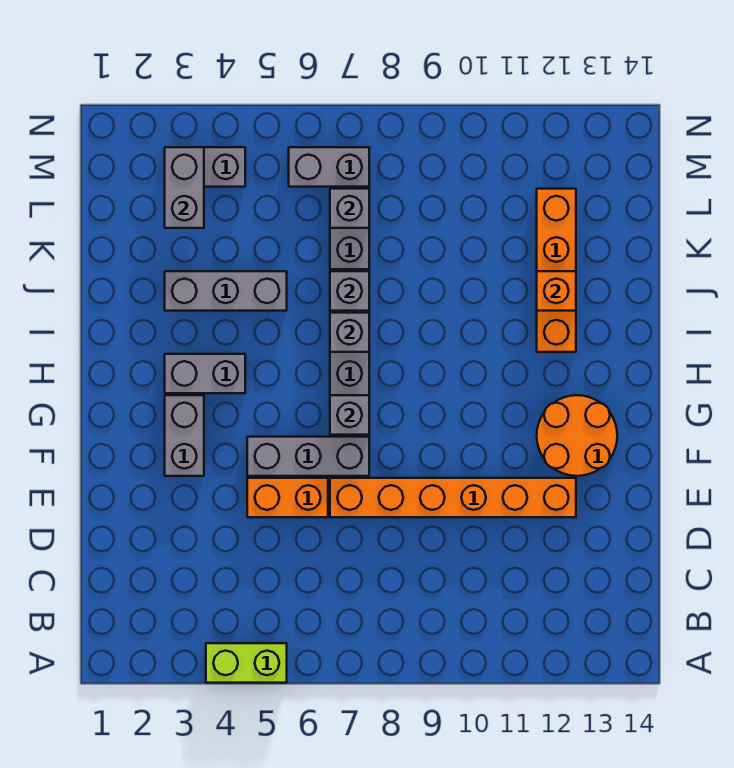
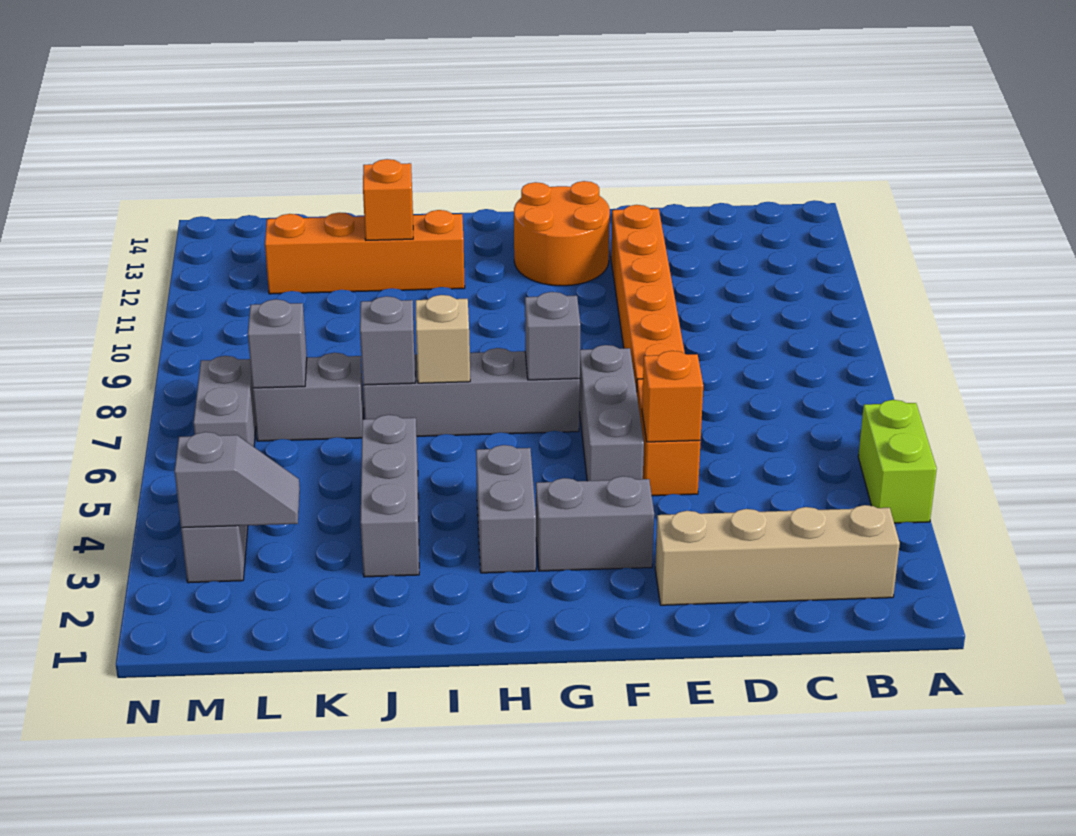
none -> tan 1x4 brick [655,505,900,605]
none -> orange 1x1 brick [642,351,703,442]
grey 1x1 brick [330,313,369,352] -> tan 1x1 brick [416,295,470,383]
grey 1x2 brick [165,147,204,228] -> grey 1x2 slope [175,432,300,528]

